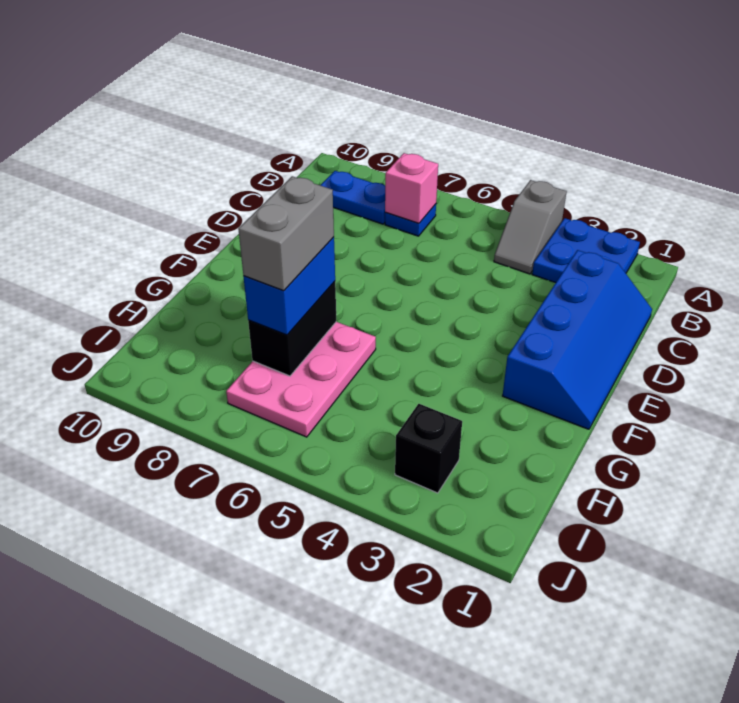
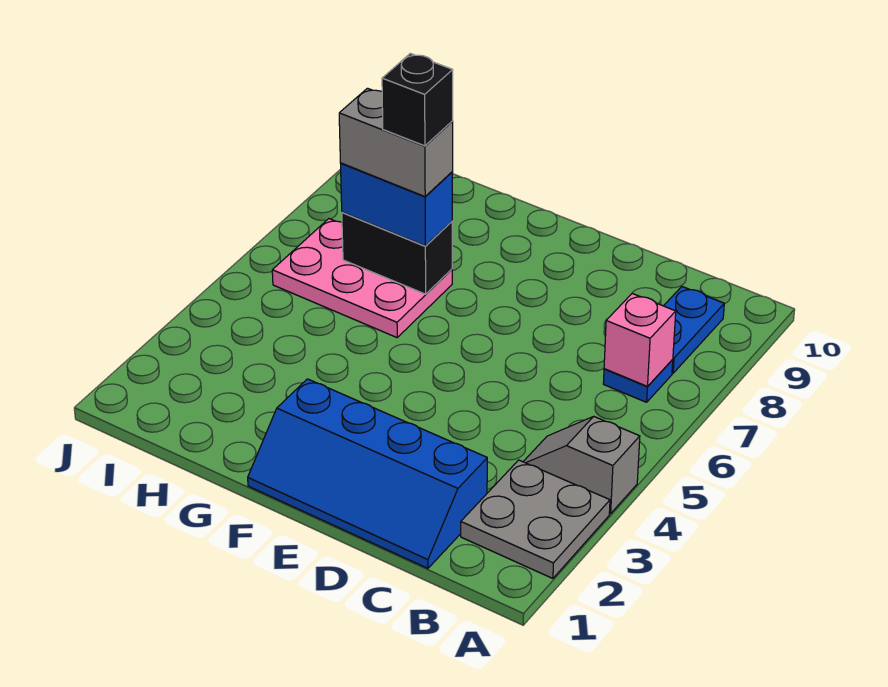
blue 2x2 plate [532,218,640,283] -> grey 2x2 plate [461,460,610,578]
black 1x1 brick [395,404,462,493] -> black 1x1 brick moved to [382,53,453,146]

